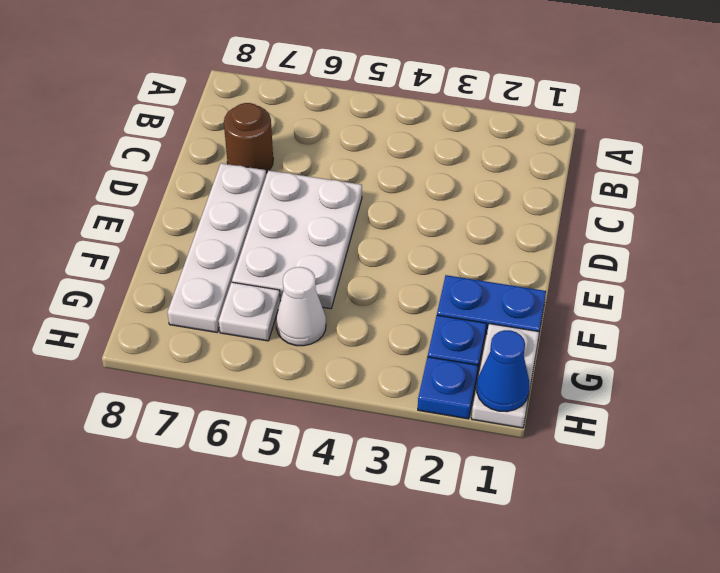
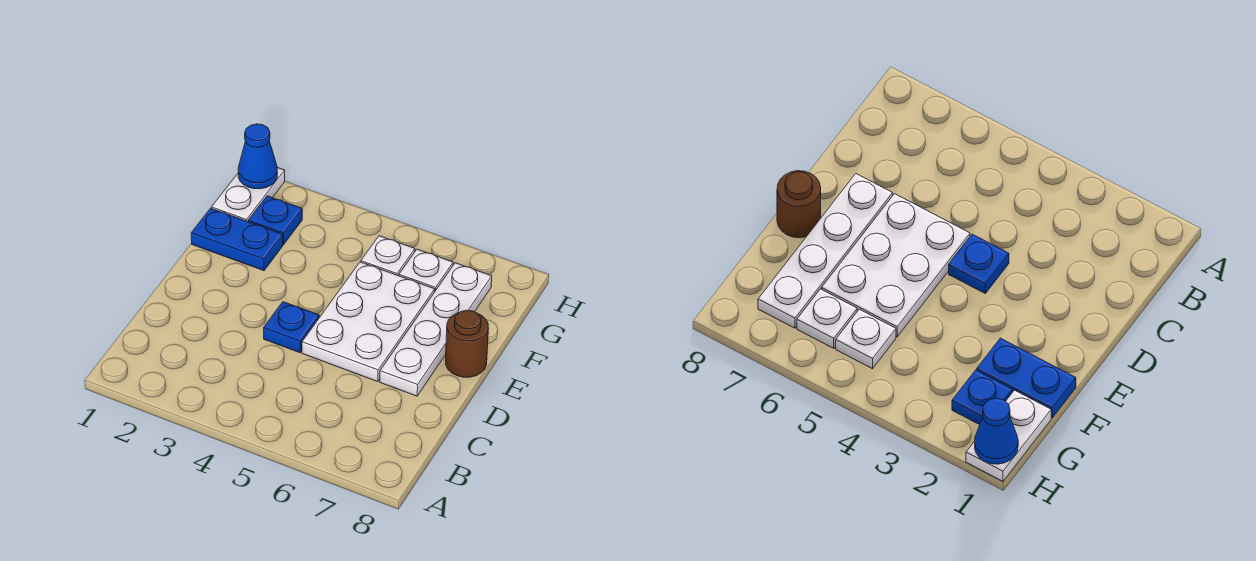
brown 1x1 round brick [224,103,273,173] -> brown 1x1 round brick moved to [445,310,488,377]
white 1x1 cone [276,267,326,346] -> white 1x1 plate [361,236,415,276]
blue 1x1 plate [418,357,478,419] -> blue 1x1 plate moved to [264,302,319,353]

